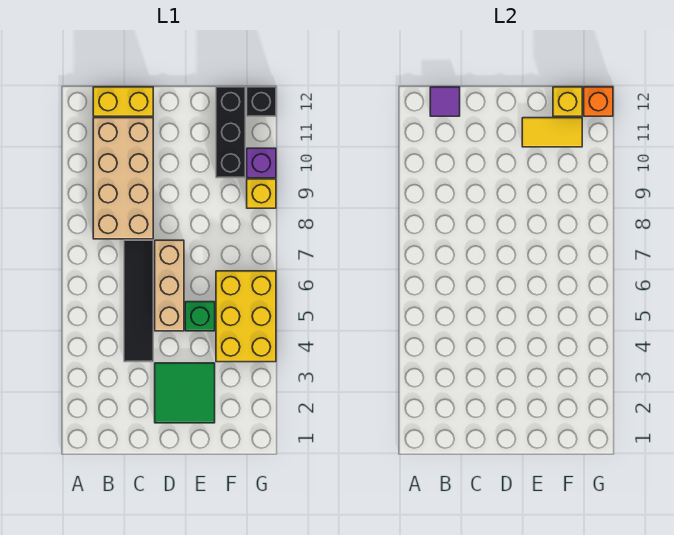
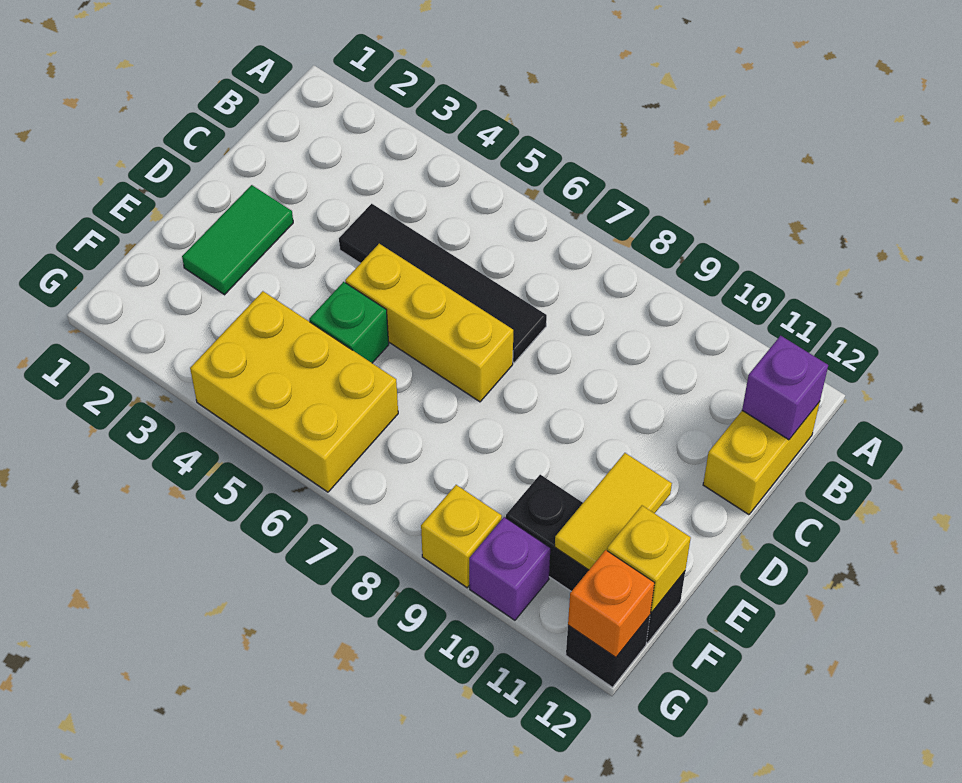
tan 2x4 brick [93,118,153,239] -> none
purple 1x1 tile [430,87,460,116] -> purple 1x1 brick [742,336,828,440]
green 2x2 tile [155,363,215,423] -> green 1x2 tile [182,185,293,295]
tan 1x3 brick [155,240,184,331] -> yellow 1x3 brick [345,244,513,402]

